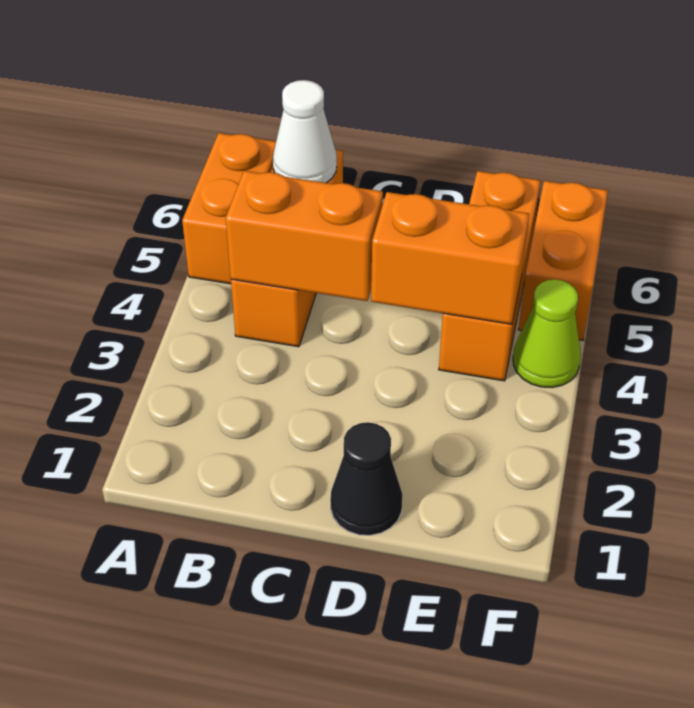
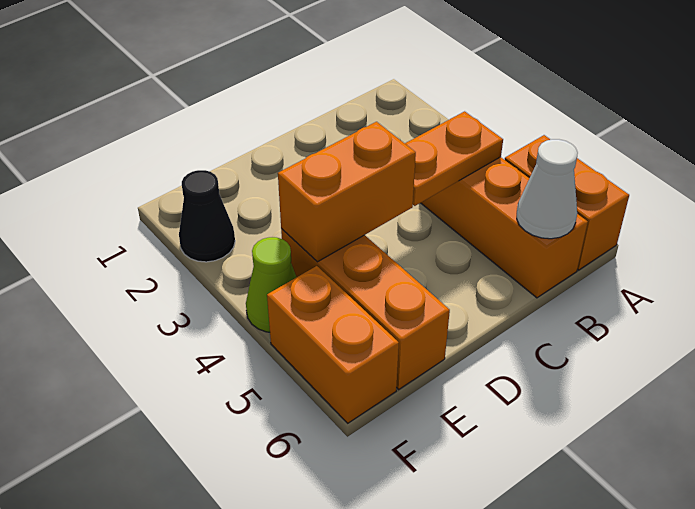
orange 1x2 brick [226,171,383,301] -> orange 1x2 plate [405,111,503,206]
black 1x1 cone [330,422,402,535] -> black 1x1 cone moved to [179,170,235,262]

